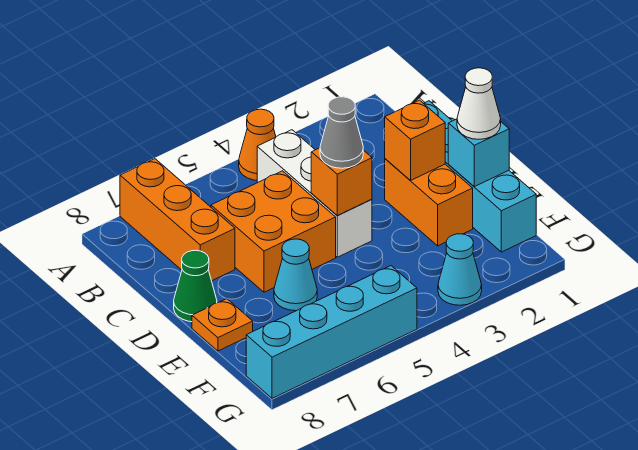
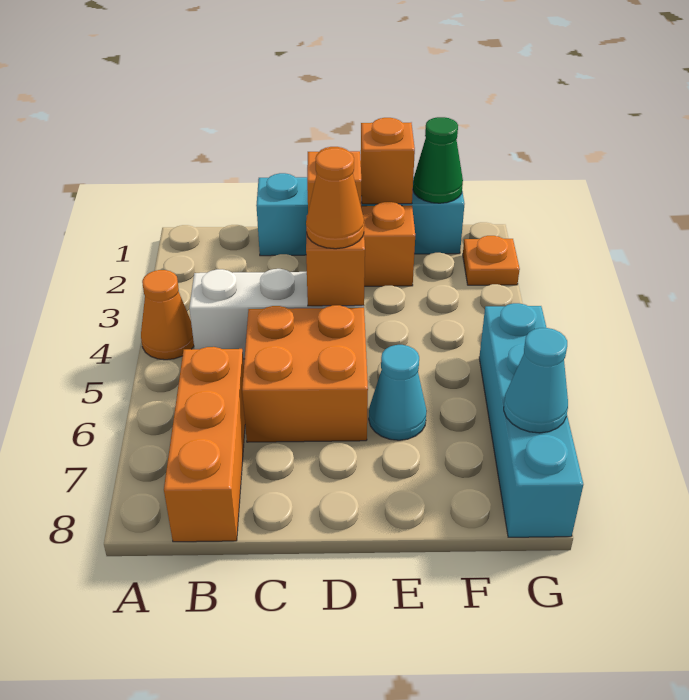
orange 1x3 brick [120,159,235,281] -> orange 1x3 brick turned to [164,347,245,542]
grey 1x1 cone [320,97,363,168] -> orange 1x1 cone [306,148,364,249]
green 1x1 cone [174,250,217,322] -> green 1x1 cone moved to [413,117,463,203]
cyan 1x1 brick [448,119,509,187] -> orange 1x1 brick [361,118,415,204]
white 1x1 cone [457,68,501,139] -> none
orange 1x1 plate [192,299,253,351] -> orange 1x1 plate moved to [463,236,520,285]
cyan 1x1 cone [438,234,482,305] -> cyan 1x1 cone moved to [504,328,568,433]

